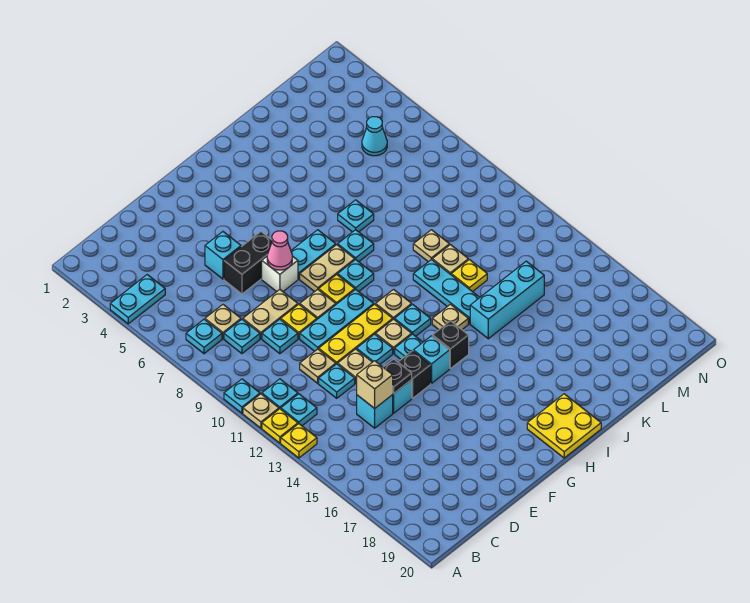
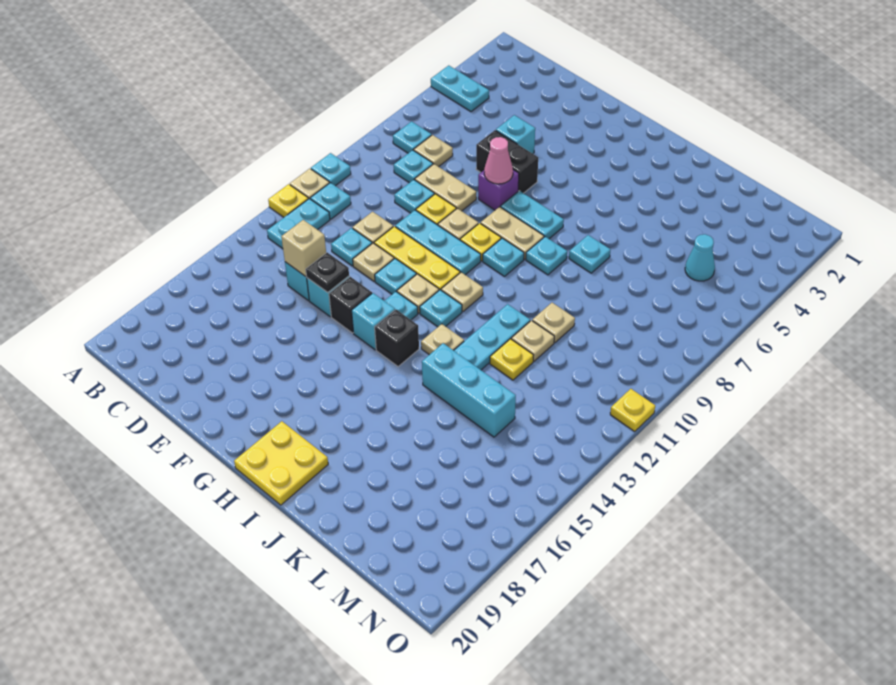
yellow 1x1 plate [281,424,317,458] -> yellow 1x1 plate moved to [610,389,655,431]
cyan 1x1 plate [281,394,317,426] -> cyan 1x2 plate [267,199,330,249]
white 1x1 brick [262,256,298,292] -> purple 1x1 brick [478,170,519,210]

